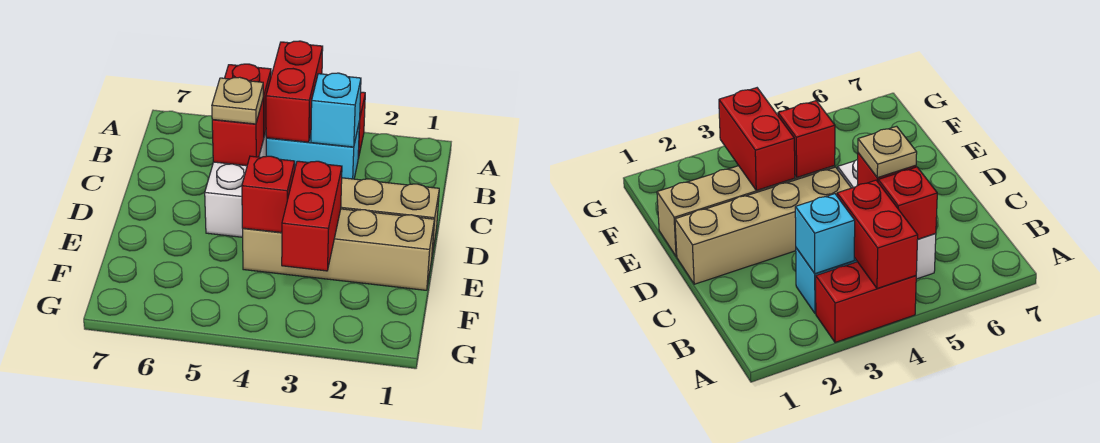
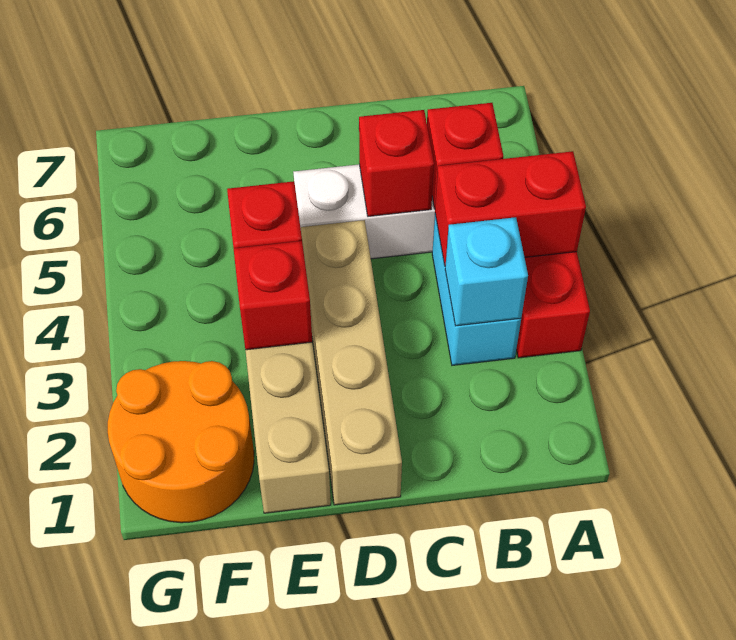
tan 1x1 plate [212,77,263,124] -> none
red 1x2 brick [282,161,342,271] -> red 1x1 brick [234,241,312,350]
none -> orange 2x2 round brick [108,361,254,523]

